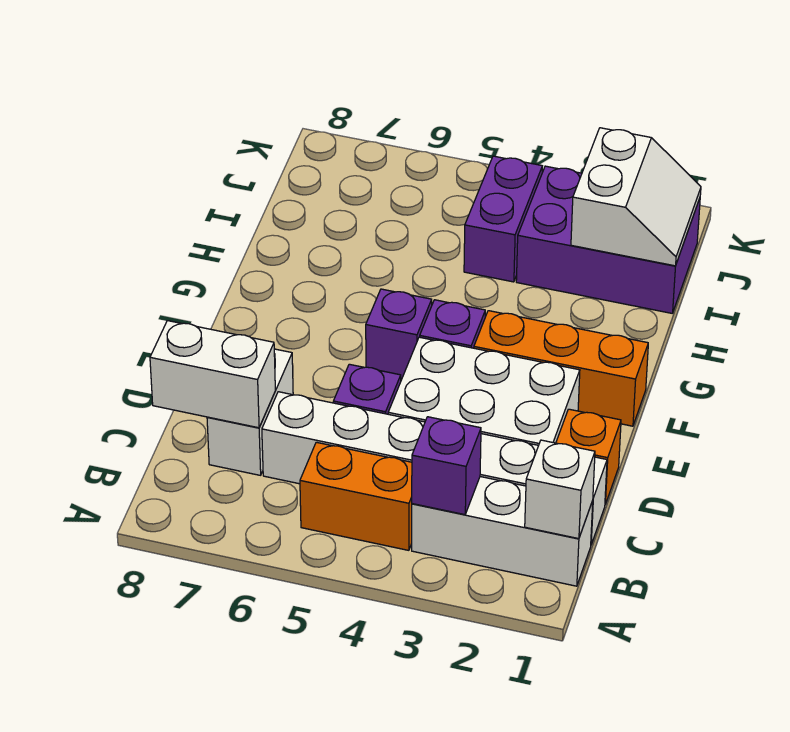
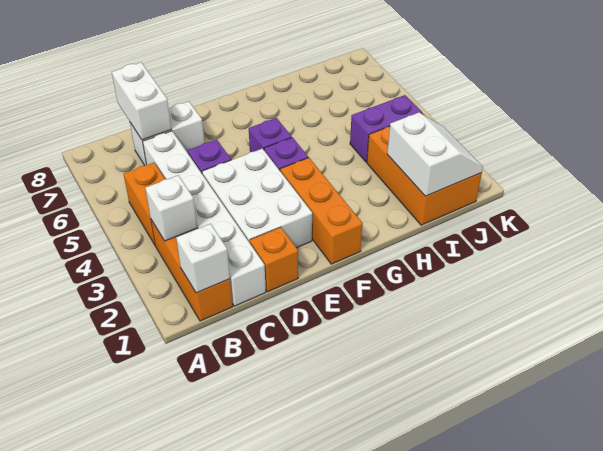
white 1x3 brick [412,477,593,586] -> orange 1x3 brick [151,220,232,321]
purple 1x1 brick [412,417,481,515] -> white 1x1 brick [145,175,197,241]
purple 2x3 brick [516,166,700,313] -> orange 2x3 brick [367,114,482,225]
white 2x2 slope [571,128,701,266] -> white 2x2 slope turned to [387,113,483,196]

